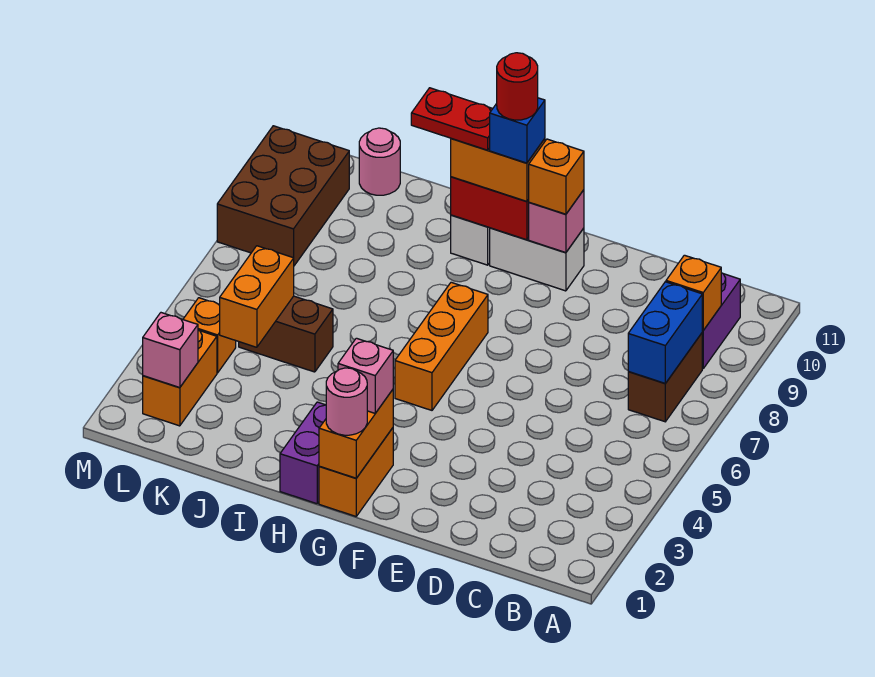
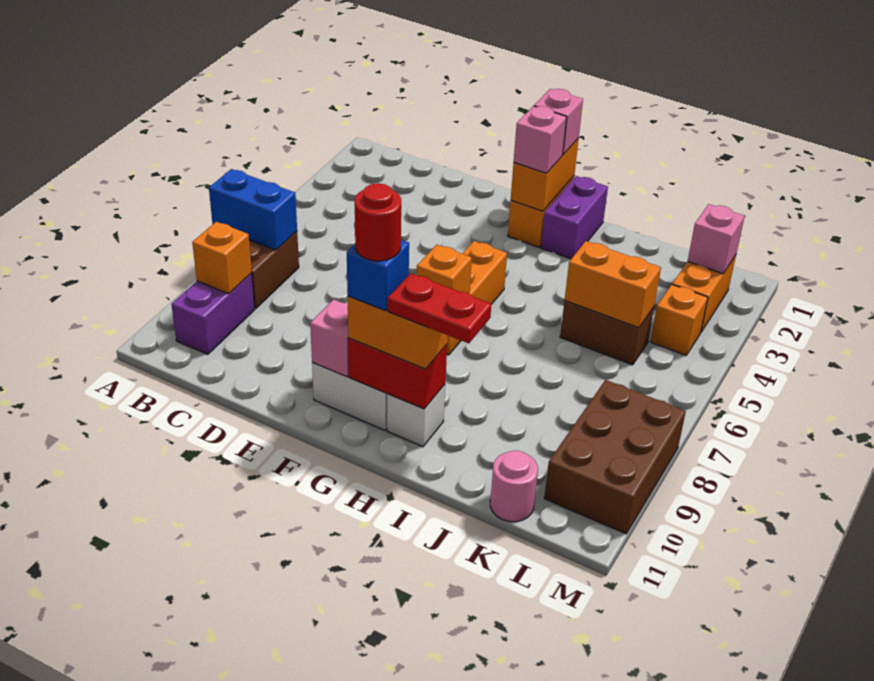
blue 1x2 brick [628,282,703,383] -> blue 1x2 brick turned to [209,169,297,250]
orange 1x1 brick [528,139,584,214] -> orange 1x1 brick moved to [417,245,472,294]
pink 1x1 round brick [326,368,367,435] -> pink 1x1 brick [534,89,583,155]
orange 1x2 brick [220,246,294,347] -> orange 1x2 brick turned to [565,241,661,328]

